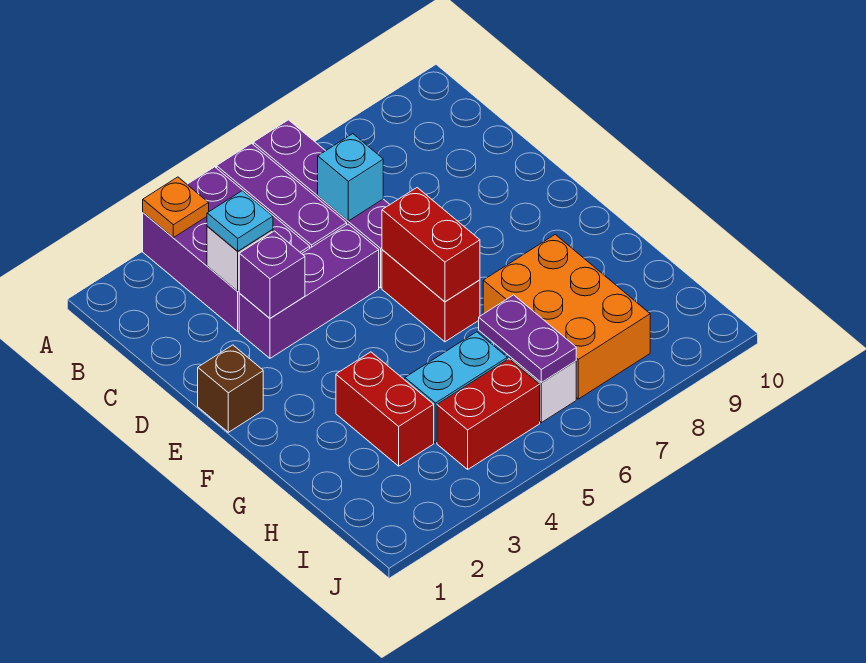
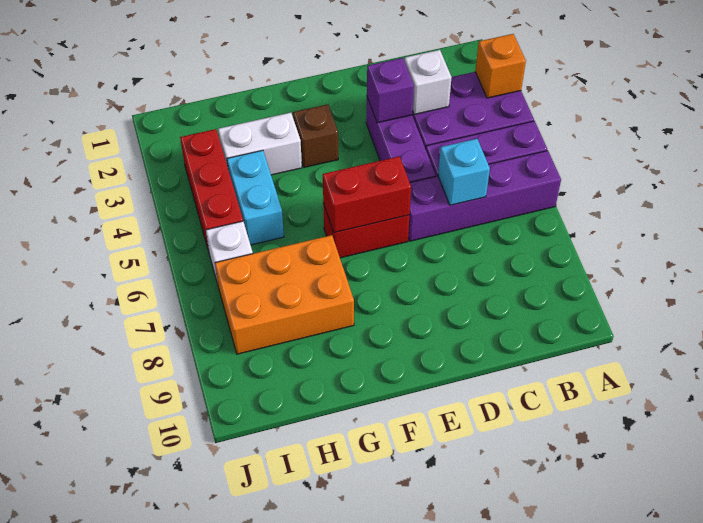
orange 1x1 plate [143,177,209,238] -> orange 1x1 brick [475,34,526,98]
cyan 1x1 plate [207,191,273,251] -> none
brown 1x1 brick [198,345,263,432] -> brown 1x1 brick moved to [293,104,338,167]
red 1x2 brick [336,352,434,466] -> white 1x2 brick [218,113,302,175]
purple 1x2 plate [479,295,576,383] -> none
red 1x2 brick [437,359,540,469] -> red 1x3 brick [180,129,243,251]

